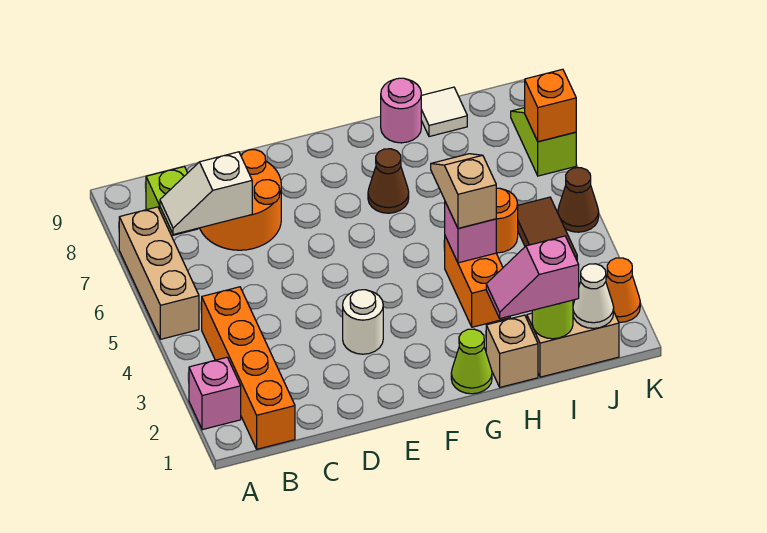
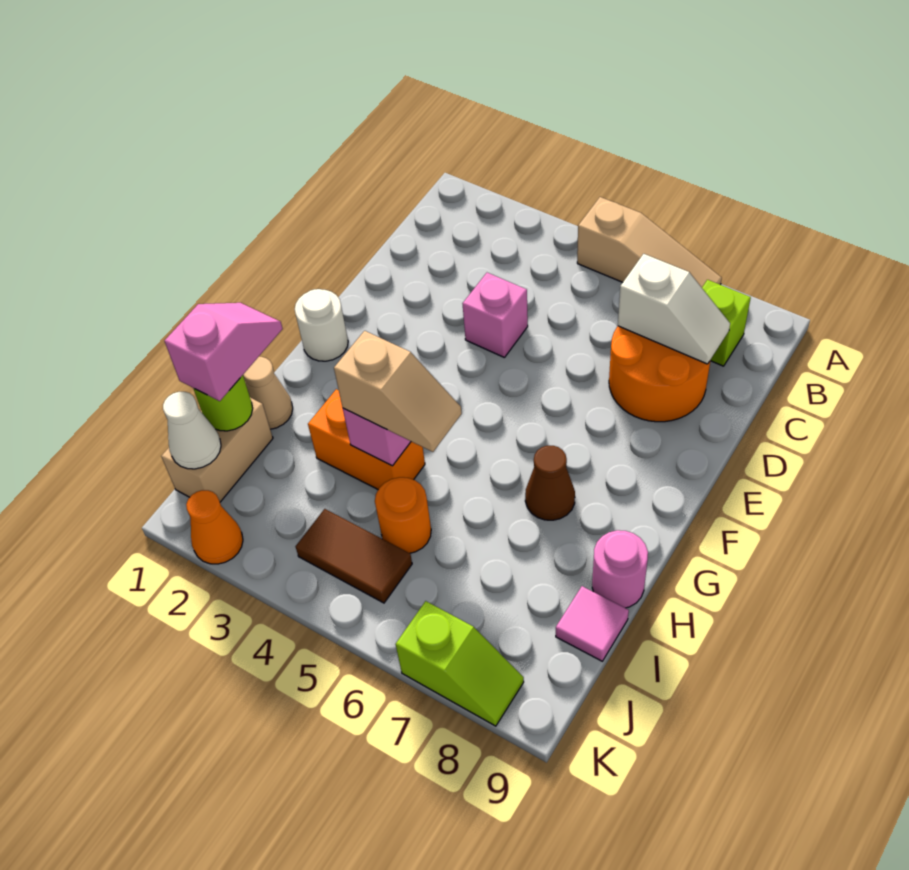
pink 1x1 brick [189,357,241,430] -> pink 1x1 brick moved to [462,273,528,358]
tan 1x3 brick [119,207,199,339] -> tan 1x3 slope [577,197,722,287]
orange 1x4 brick [202,287,295,449] -> none
white 1x2 slope [160,152,252,235] -> white 1x2 slope turned to [618,254,730,364]
white 1x1 round brick [343,290,383,354] -> white 1x1 round brick moved to [295,289,348,361]
lime 1x1 cone [451,329,492,394] -> none
tan 1x1 brick [486,315,538,387] -> tan 1x1 cone [243,357,293,429]
white 1x1 tile [421,87,467,137] -> pink 1x1 tile [556,586,629,661]
brown 1x1 cone [558,168,599,232] -> none
orange 1x1 brick [525,69,576,142] -> none

